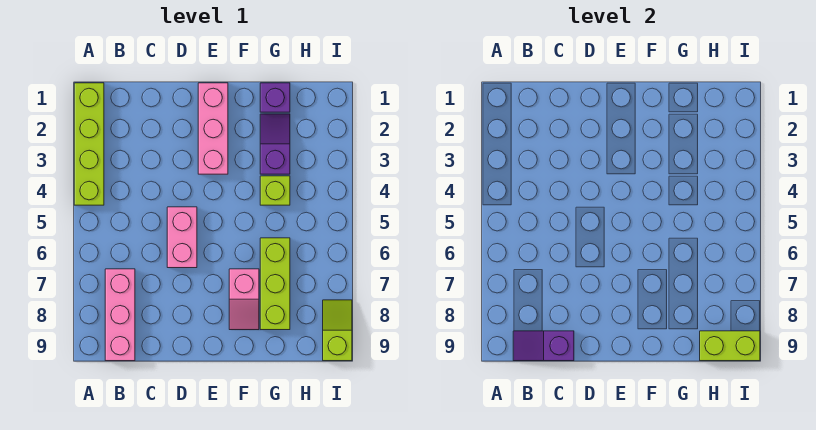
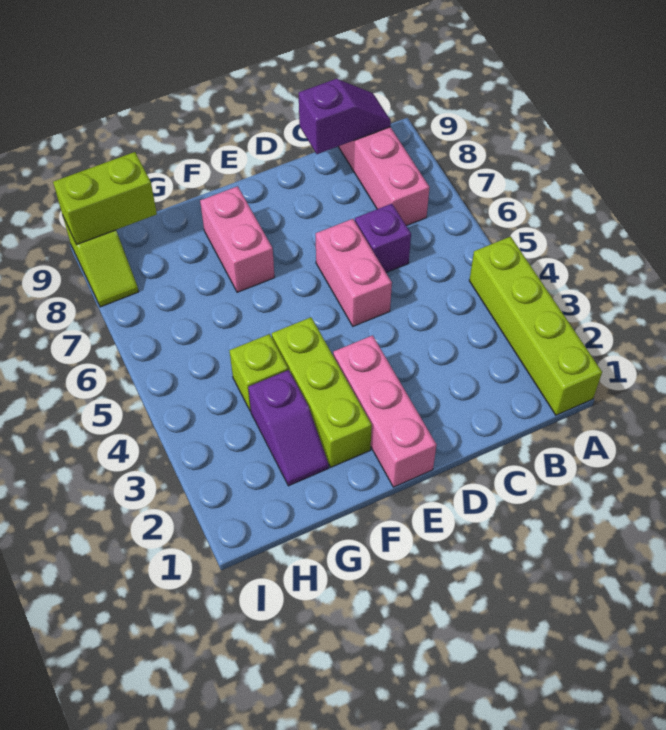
pink 1x2 slope [229,269,259,330] -> pink 1x2 brick [200,186,275,292]
purple 1x1 brick [260,83,290,112] -> purple 1x1 brick moved to [355,204,411,272]
lime 1x3 brick [260,238,290,330] -> lime 1x3 brick moved to [272,317,372,467]

